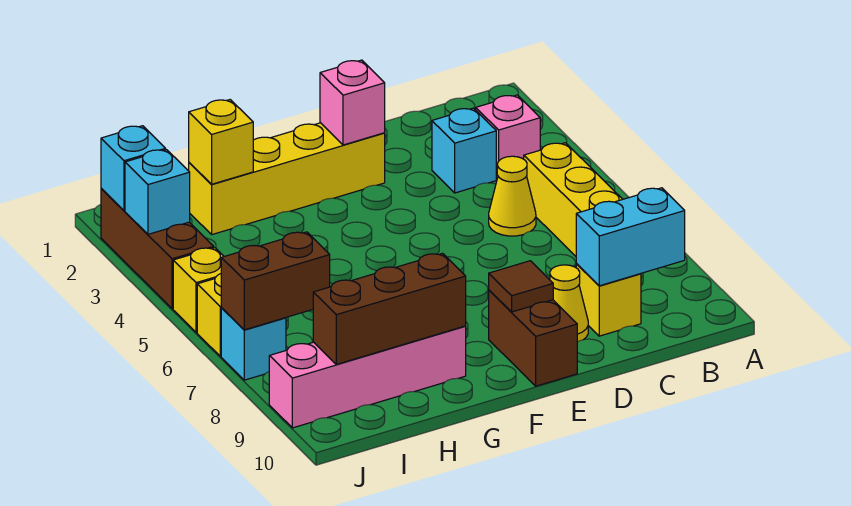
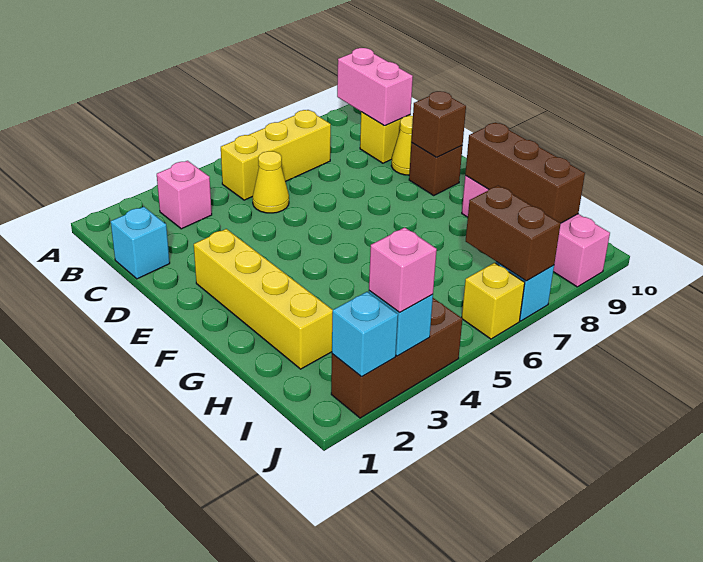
cyan 1x2 brick [576,188,685,286] -> pink 1x2 brick [337,48,413,126]
cyan 1x1 brick [432,108,496,193] -> cyan 1x1 brick moved to [111,207,170,279]
pink 1x1 brick [320,60,385,145] -> pink 1x1 brick moved to [369,227,437,312]
brown 1x2 brick [489,290,577,386] -> brown 1x1 brick [409,143,462,195]
brown 1x1 tile [489,261,553,312] -> brown 1x1 brick [411,91,466,157]
yellow 1x1 brick [189,100,253,184] -> none
yellow 1x1 brick [173,248,224,332] -> none

